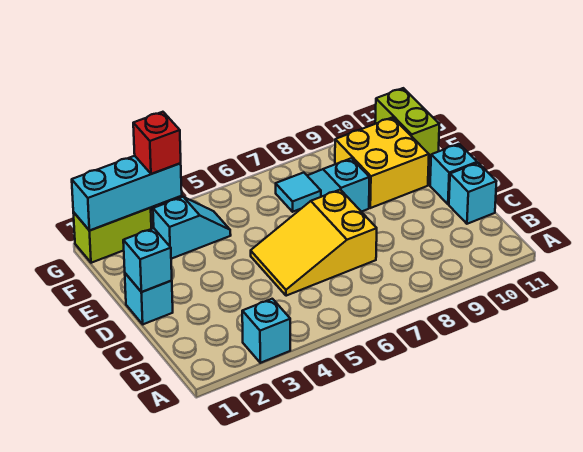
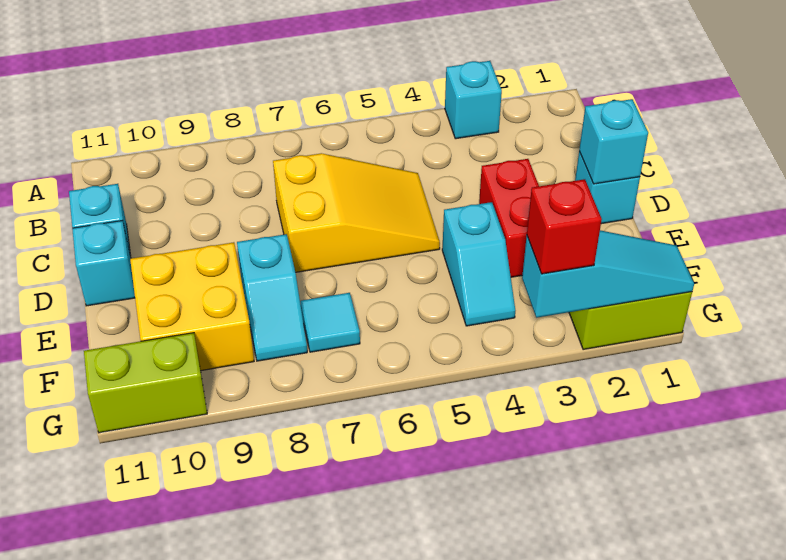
none -> red 1x2 brick [479,159,539,277]
cyan 1x2 slope [153,197,231,259] -> cyan 1x2 slope turned to [442,202,515,326]
lime 1x2 brick [375,88,439,159] -> lime 1x2 brick turned to [84,333,207,433]
cyan 1x3 brick [72,156,182,231] -> cyan 1x3 slope [522,230,694,318]

